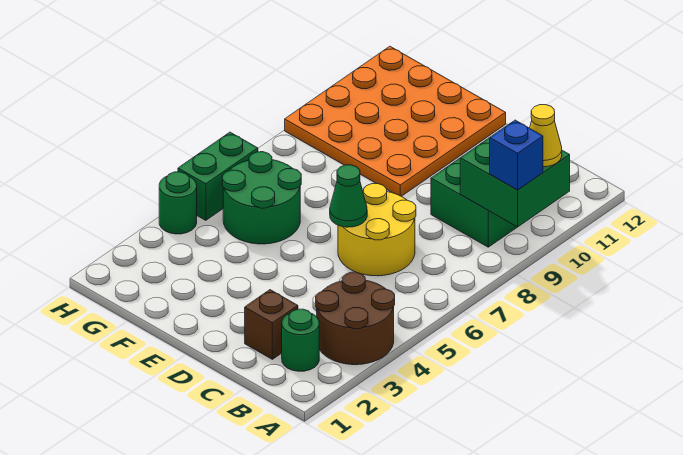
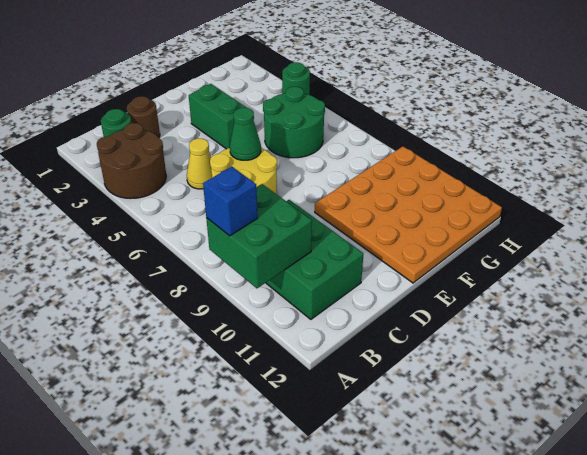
yellow 1x1 cone [530,105,562,167] -> yellow 1x1 cone moved to [187,138,212,189]
brown 1x1 brick [245,290,298,359] -> brown 1x1 round brick [127,96,160,137]
green 1x2 brick [178,132,258,220] -> green 1x2 brick moved to [189,84,247,149]

